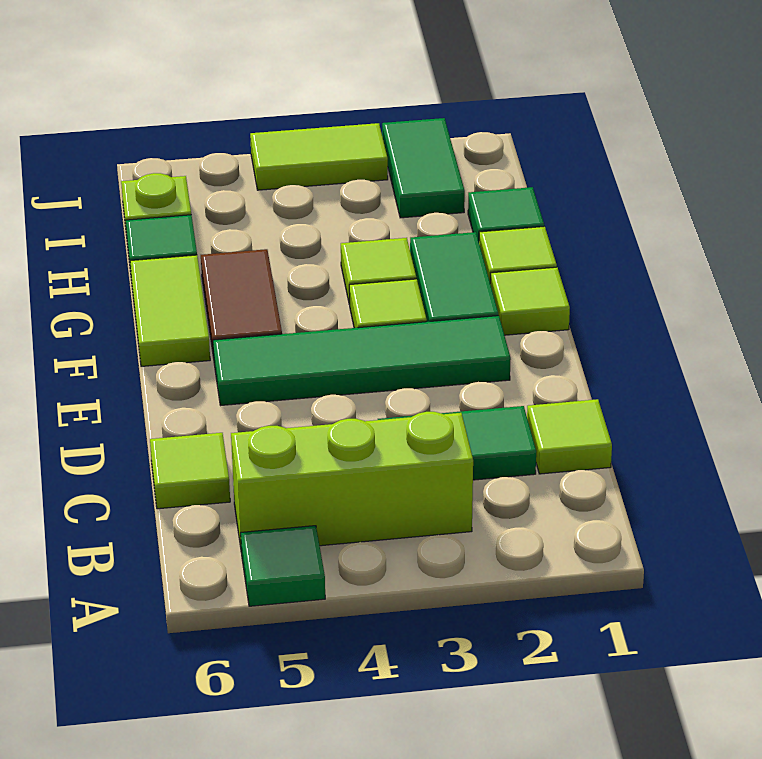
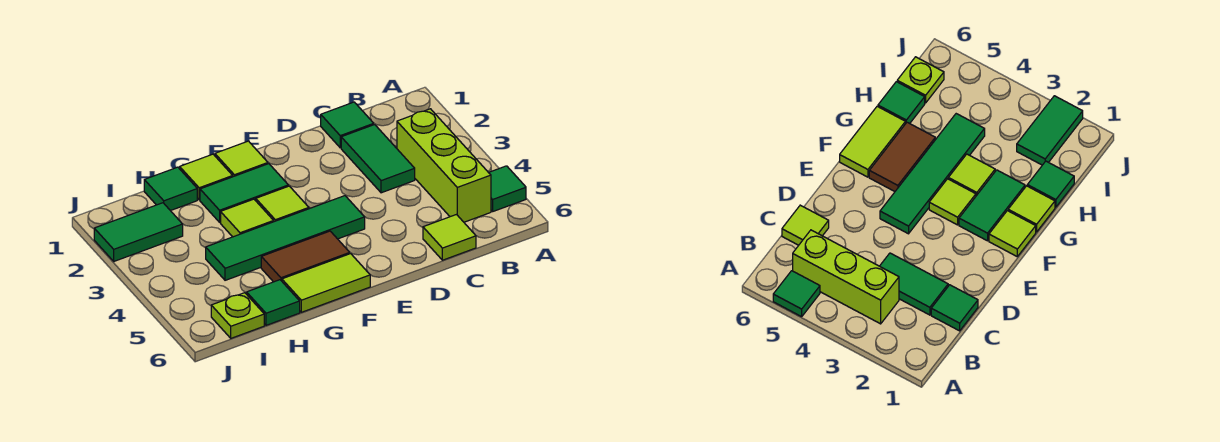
lime 1x1 tile [527,399,612,474] -> green 1x1 tile [321,102,374,148]
green 1x4 tile [213,316,511,405] -> green 1x4 tile turned to [206,196,365,280]
lime 1x2 tile [250,123,388,190] -> none

